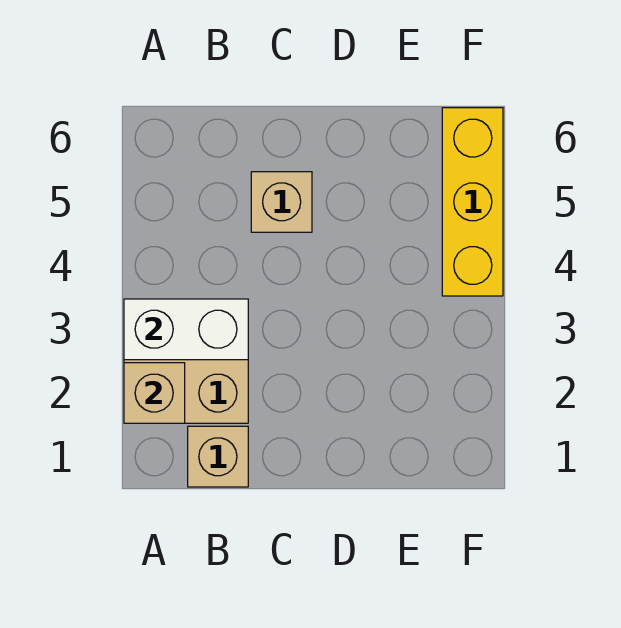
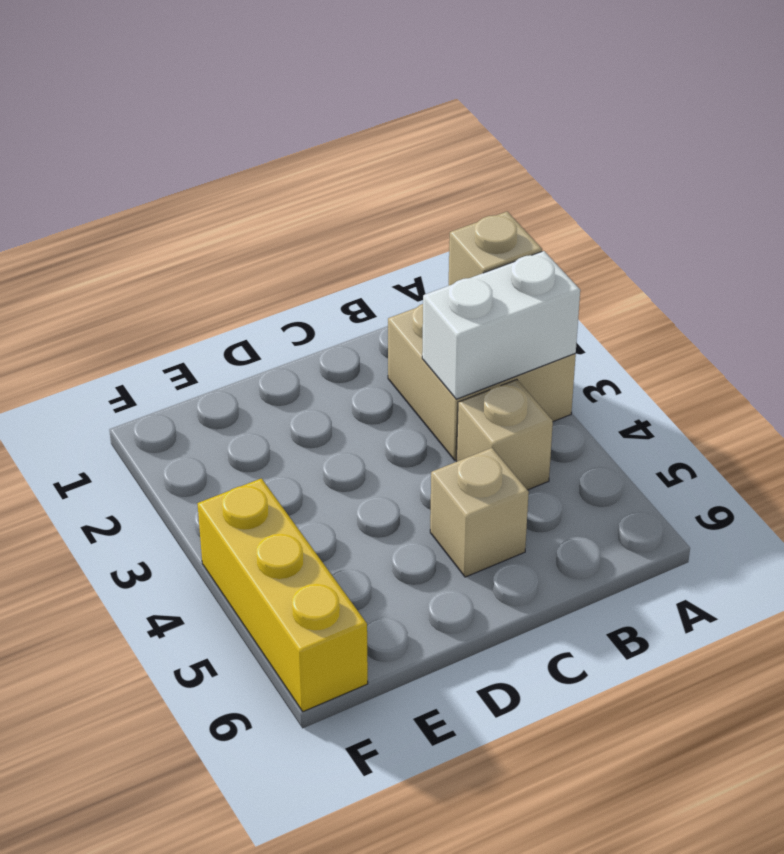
tan 1x1 brick [188,426,248,487] -> tan 1x1 brick moved to [457,379,553,490]

